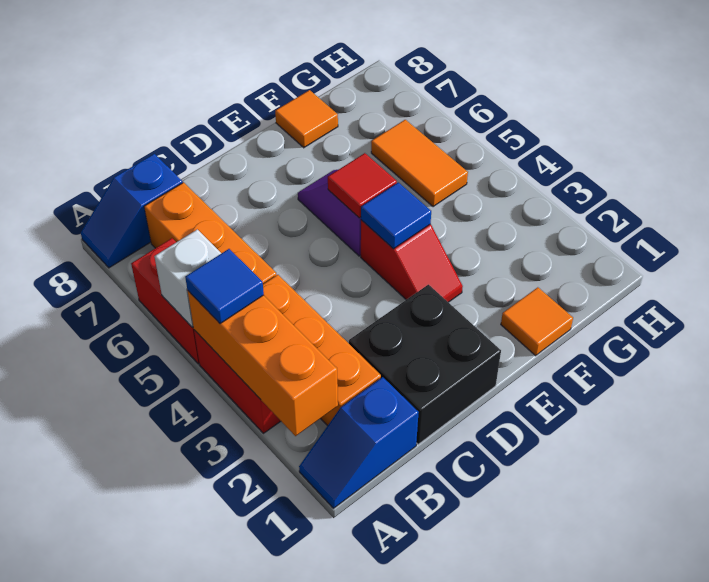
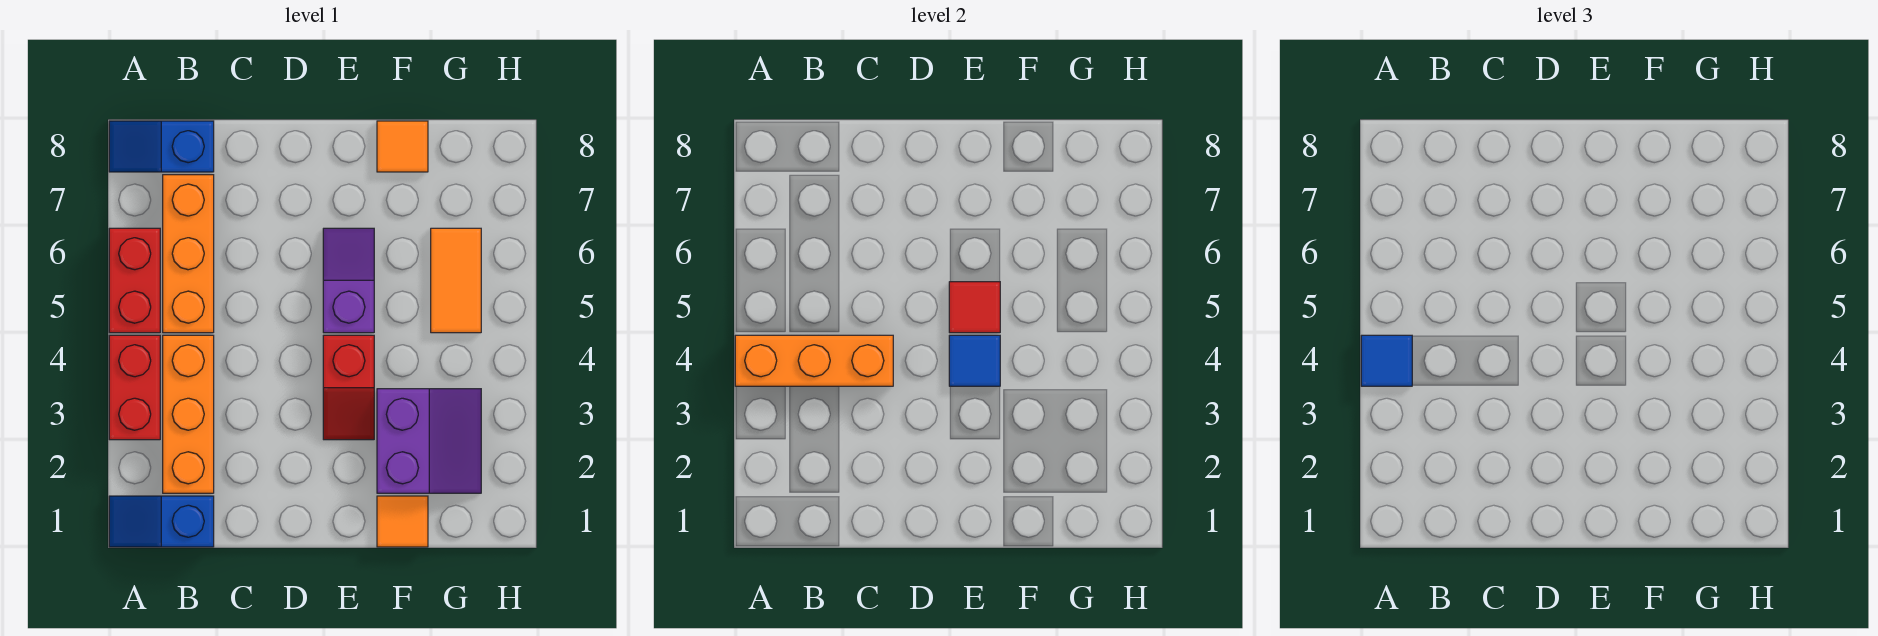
orange 1x3 brick [188,291,338,436] -> orange 1x3 brick turned to [735,335,893,386]
white 1x1 brick [154,229,221,327] -> none
black 2x2 brick [349,285,501,444] -> none
none -> purple 2x2 slope [377,389,481,493]

